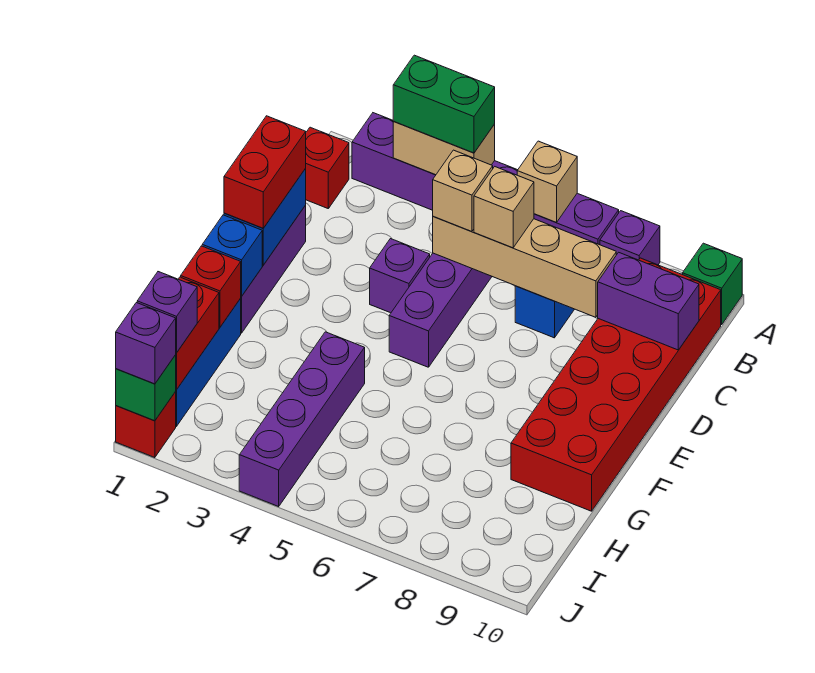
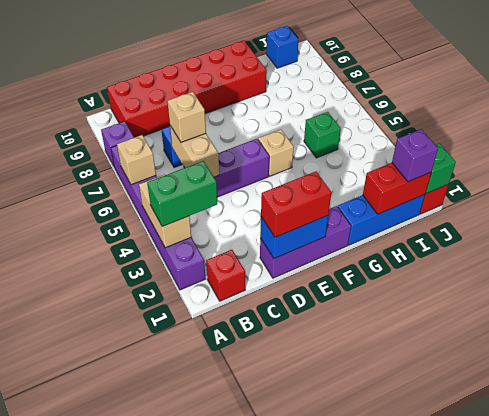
green 1x2 brick [393,55,495,153] -> green 1x2 brick turned to [147,161,217,226]
green 1x1 brick [683,243,742,325] -> green 1x1 brick moved to [304,112,341,158]
tan 1x4 brick [433,217,616,318] -> tan 1x2 brick [170,126,219,177]
tan 1x1 brick [433,150,493,231] -> tan 1x1 brick moved to [258,129,294,176]
purple 1x2 brick [598,252,699,350] -> none
purple 1x1 brick [370,239,430,313] -> none
blue 1x1 brick [202,215,262,296] -> blue 1x1 brick moved to [266,26,299,68]
red 1x1 brick [181,246,241,327] -> none
purple 1x4 brick [239,332,365,506] -> none
purple 1x1 brick [116,303,176,384] -> none

